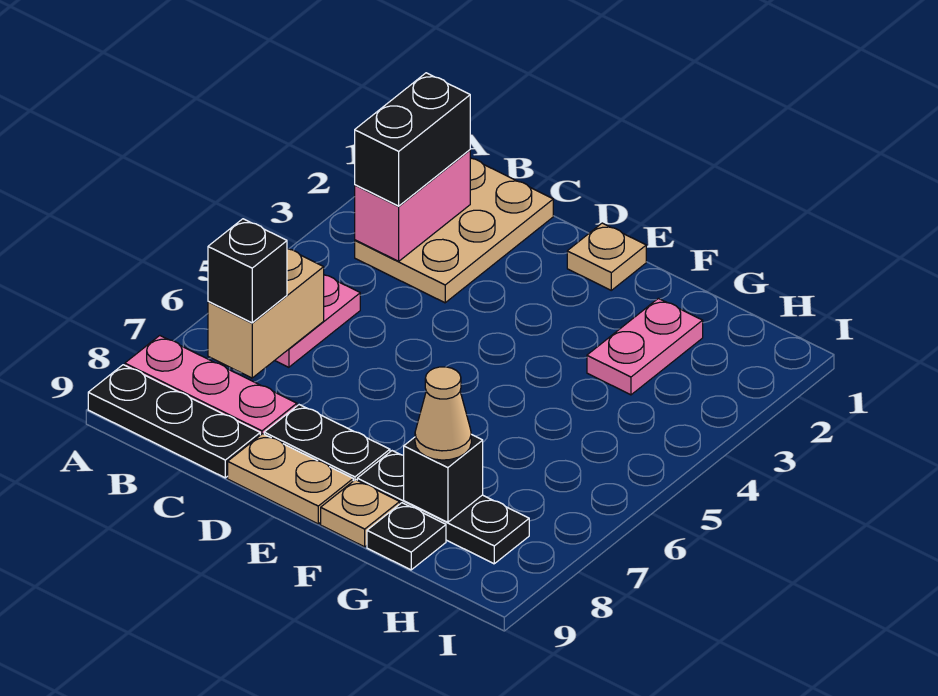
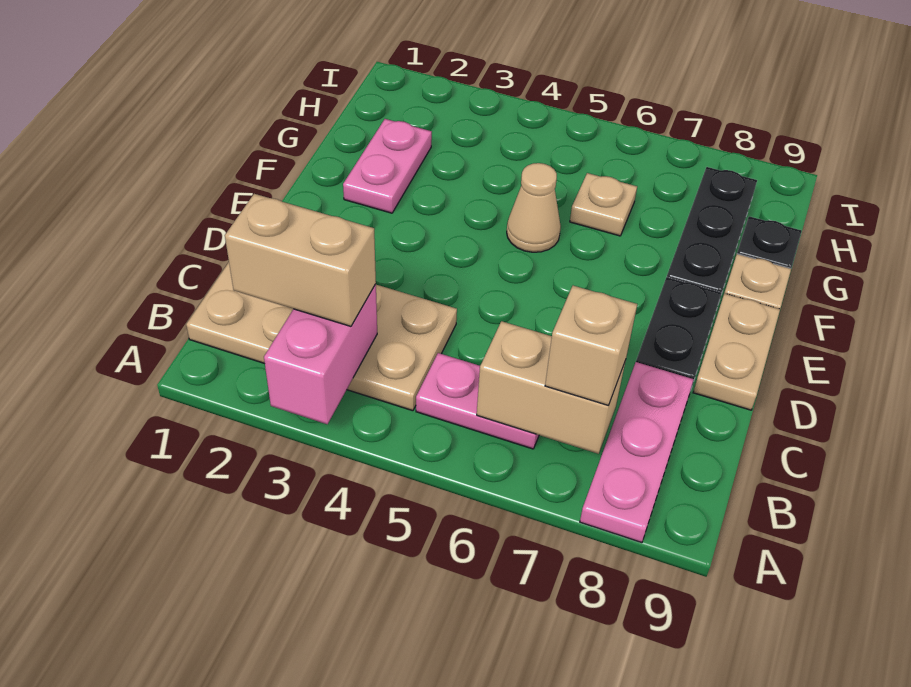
black 1x3 plate [88,365,260,478] -> none
tan 2x3 plate [355,158,553,303] -> tan 2x4 plate [186,263,457,411]
pink 1x2 brick [355,150,470,261] -> pink 1x2 brick turned to [264,284,377,424]
black 1x2 brick [355,73,470,206] -> tan 1x2 brick [225,194,376,326]
black 1x1 brick [208,219,287,323] -> tan 1x1 brick [545,286,637,405]
tan 1x1 plate [567,223,646,290] -> tan 1x1 plate moved to [570,173,637,236]
pink 1x2 plate [587,298,703,395] -> pink 1x2 plate turned to [343,119,432,213]
black 1x1 brick [404,434,483,522] -> none
tan 1x1 cone [415,367,471,460] -> tan 1x1 cone moved to [507,163,561,252]

